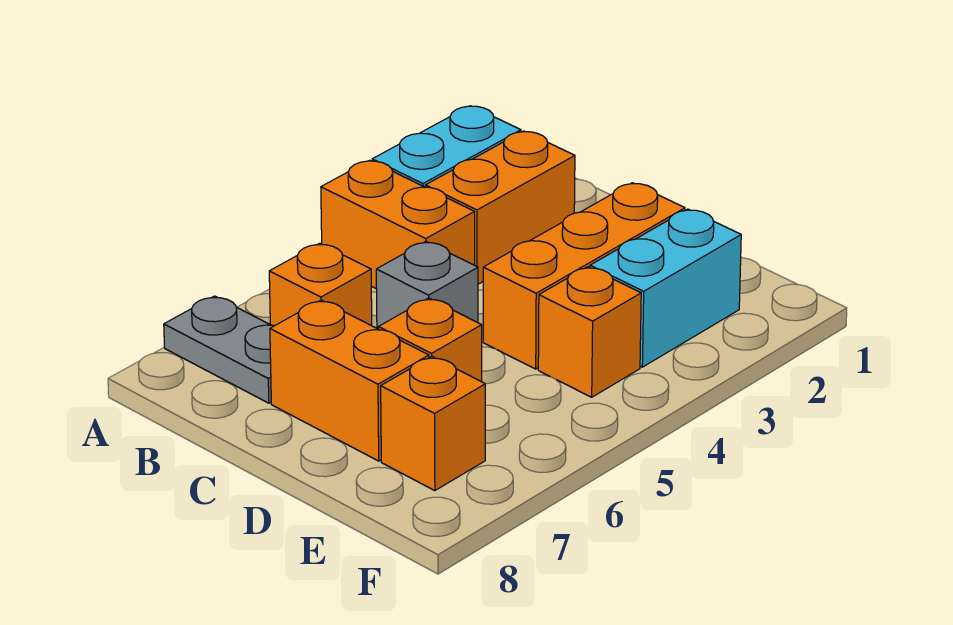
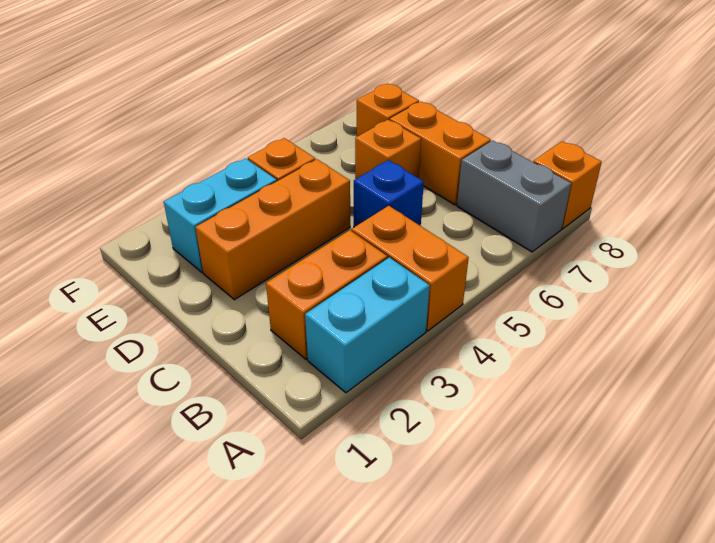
grey 1x2 plate [164,296,274,403] -> grey 1x2 brick [457,140,571,252]
orange 1x1 brick [269,243,372,326] -> orange 1x1 brick moved to [533,141,602,229]
grey 1x1 brick [376,242,478,329] -> blue 1x1 brick [354,160,424,227]

